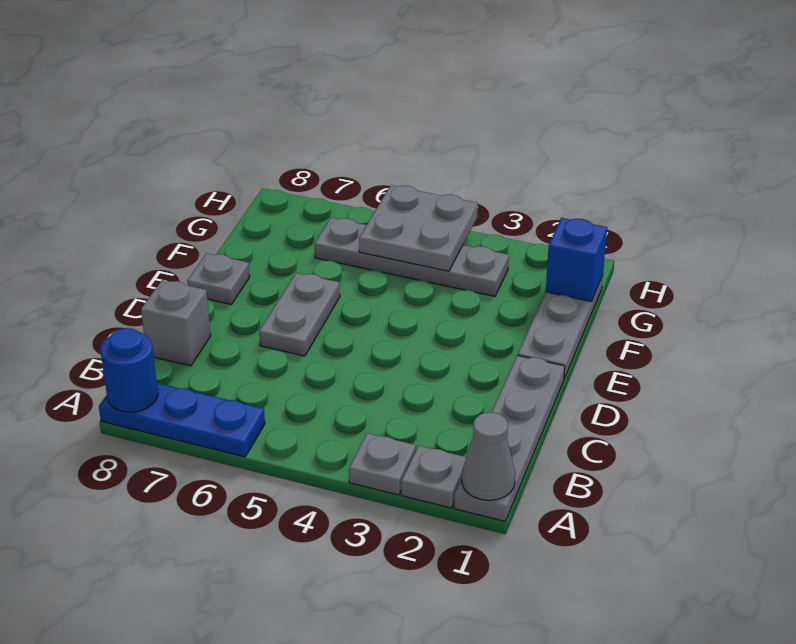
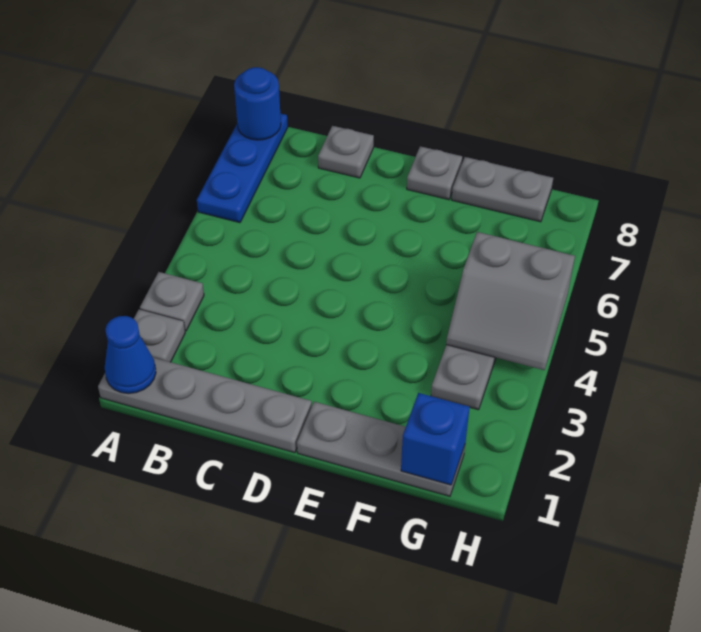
grey 1x1 cone [462,412,515,500] -> blue 1x1 cone [105,316,156,393]
grey 1x1 brick [141,280,211,366] -> grey 1x1 plate [318,126,374,178]
grey 1x2 plate [259,273,340,356] -> grey 1x2 plate moved to [452,157,553,222]
grey 2x2 plate [359,185,478,271] -> grey 2x2 slope [446,232,575,370]

